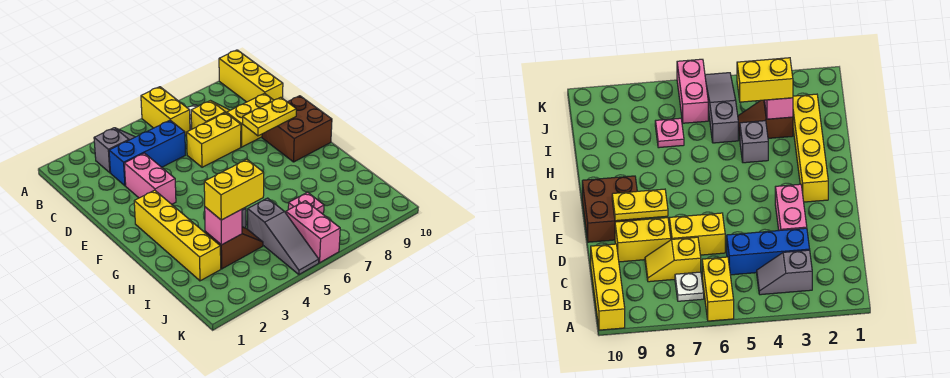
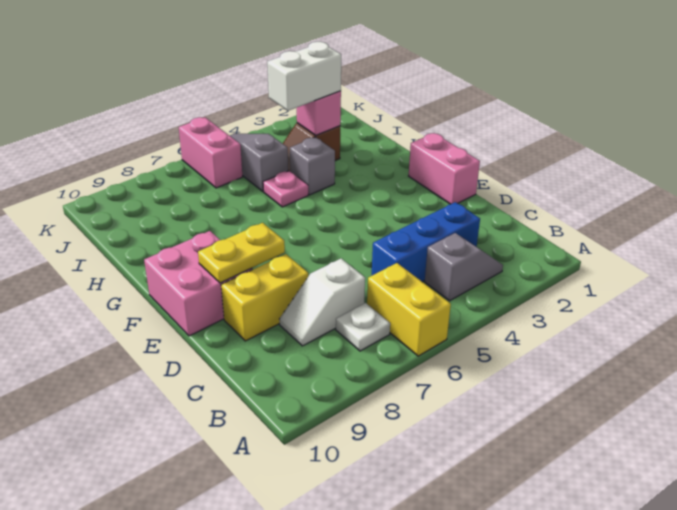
yellow 1x3 brick [219,50,283,102] -> none
grey 1x2 slope [94,128,135,173] -> grey 1x2 slope turned to [425,233,503,301]
yellow 1x2 slope [191,101,230,129] -> white 1x2 slope [280,259,365,346]
pink 1x2 brick [124,153,176,204] -> pink 1x2 brick moved to [409,133,480,204]
yellow 1x2 brick [187,113,241,167] -> none
brown 2x2 brick [262,96,332,162] -> pink 2x2 brick [144,231,252,336]
yellow 1x4 brick [134,190,221,281] -> none
yellow 1x2 brick [204,159,264,220] -> white 1x2 brick [267,42,341,111]
pink 1x1 plate [288,192,324,213] -> pink 1x1 plate moved to [263,171,308,207]

